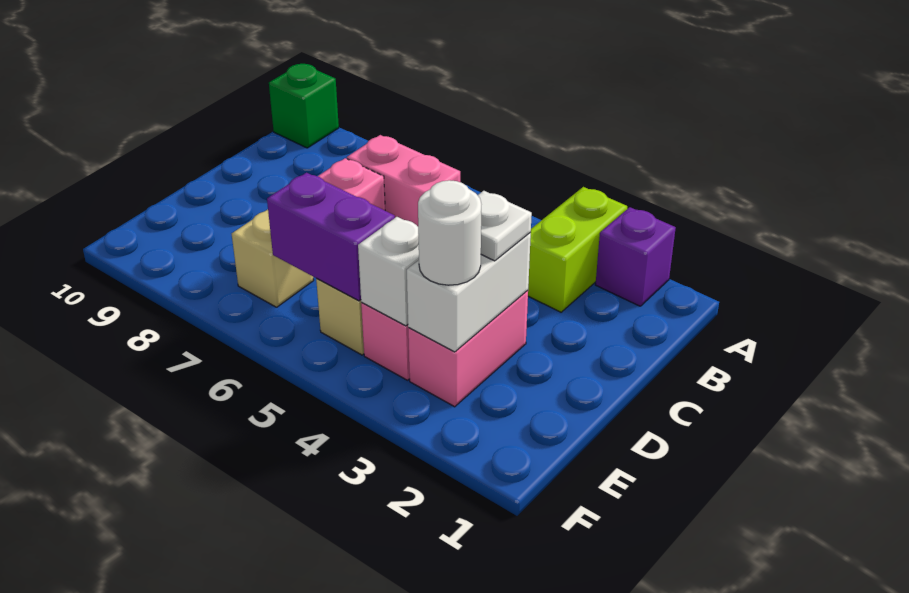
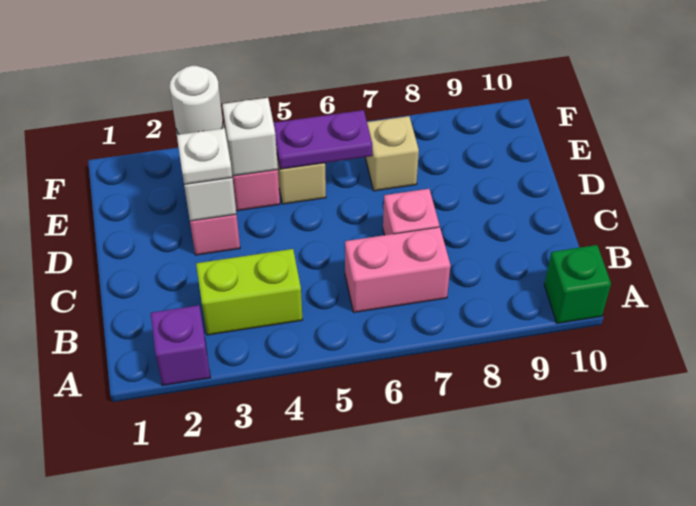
lime 1x2 brick [528,187,627,312] -> lime 1x2 brick turned to [196,249,303,335]
purple 1x2 brick [267,173,395,301] -> purple 1x2 plate [274,110,372,169]

